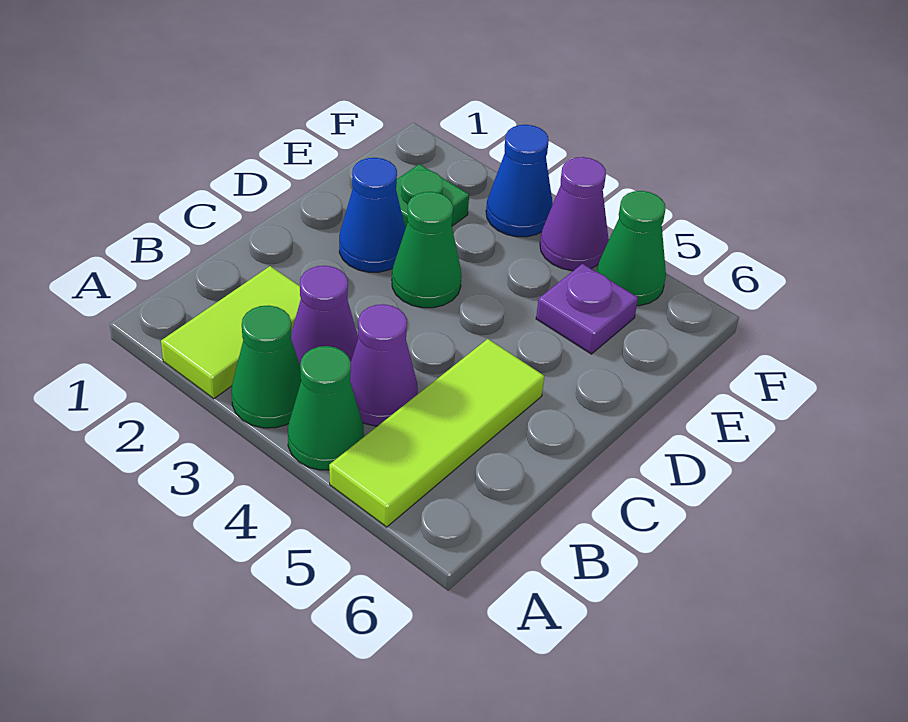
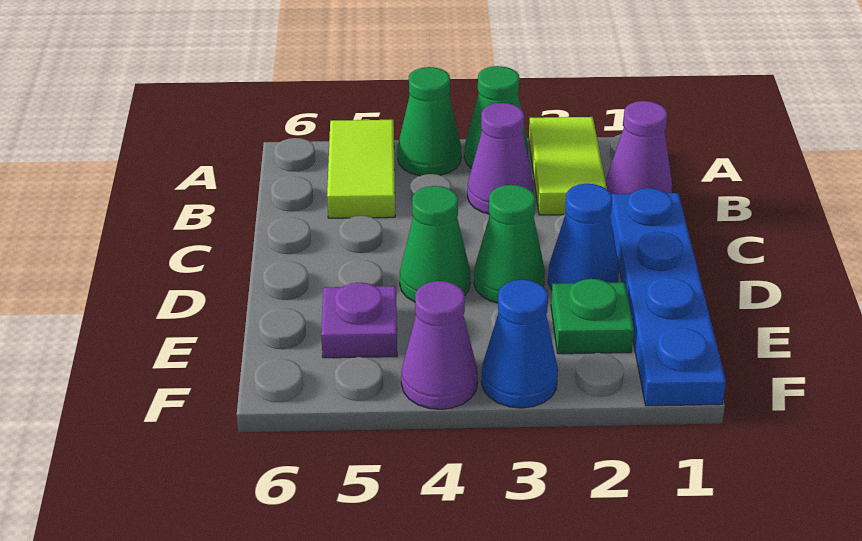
lime 1x3 tile [329,339,544,527] -> lime 1x2 tile [327,120,395,218]
purple 1x1 cone [350,304,418,426] -> purple 1x1 cone moved to [606,101,672,194]
none -> blue 1x4 plate [610,188,726,406]
green 1x1 cone [597,191,666,306] -> green 1x1 cone moved to [400,186,470,302]

